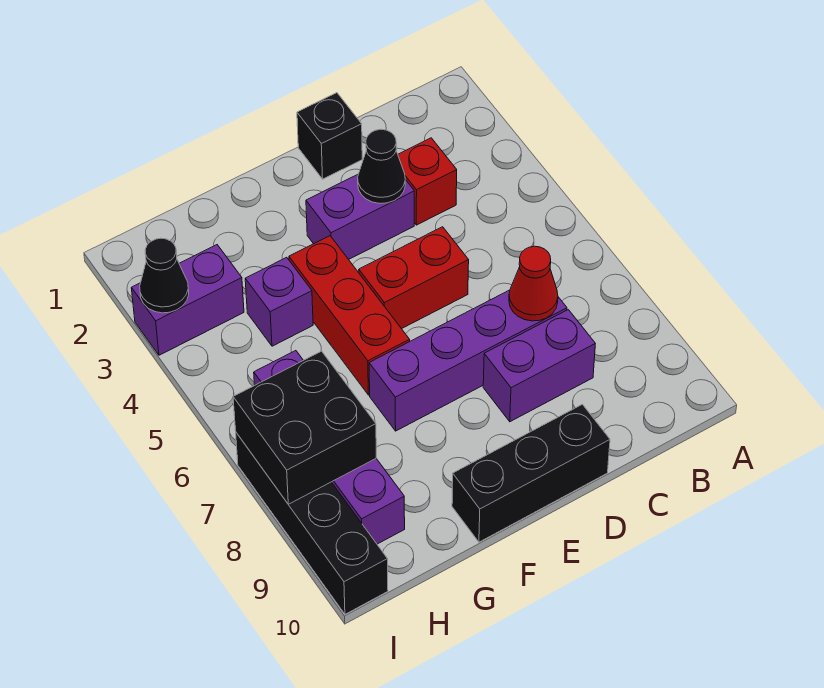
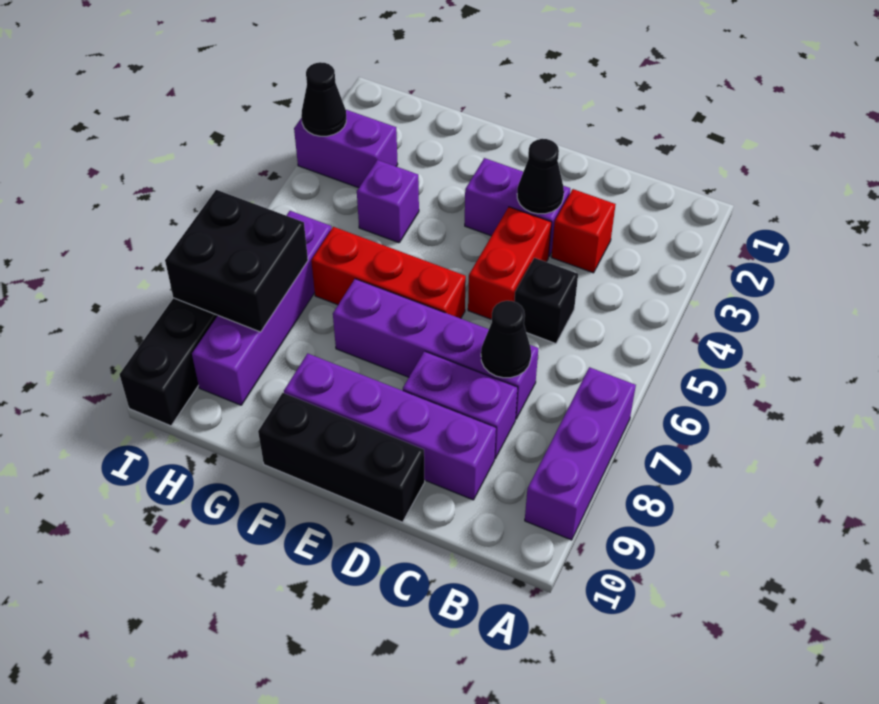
none -> purple 1x3 brick [525,367,636,540]
red 1x1 cone [509,246,558,321] -> black 1x1 cone [481,301,531,378]
none -> purple 1x4 brick [284,353,496,500]
black 1x1 brick [297,93,362,179] -> black 1x1 brick moved to [514,258,578,344]
red 1x2 brick [359,227,469,329] -> red 1x2 brick turned to [468,207,551,319]
red 1x3 brick [289,236,410,395] -> red 1x3 brick turned to [311,227,466,319]

